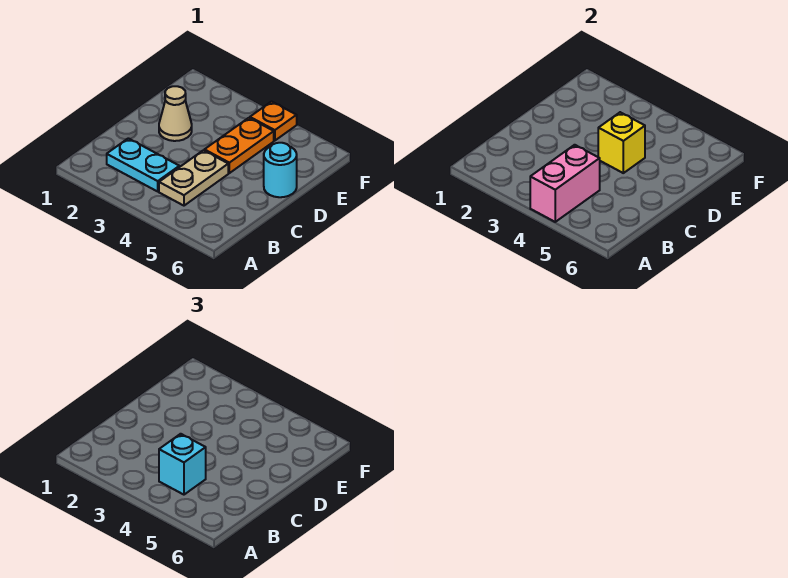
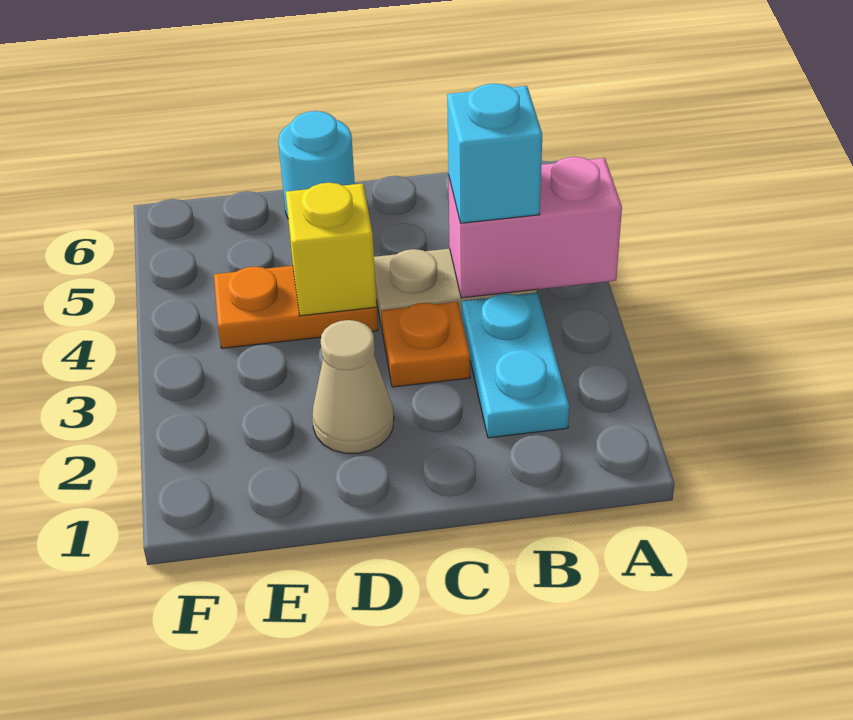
orange 1x1 plate [250,102,297,141] -> orange 1x1 plate moved to [381,302,470,387]

